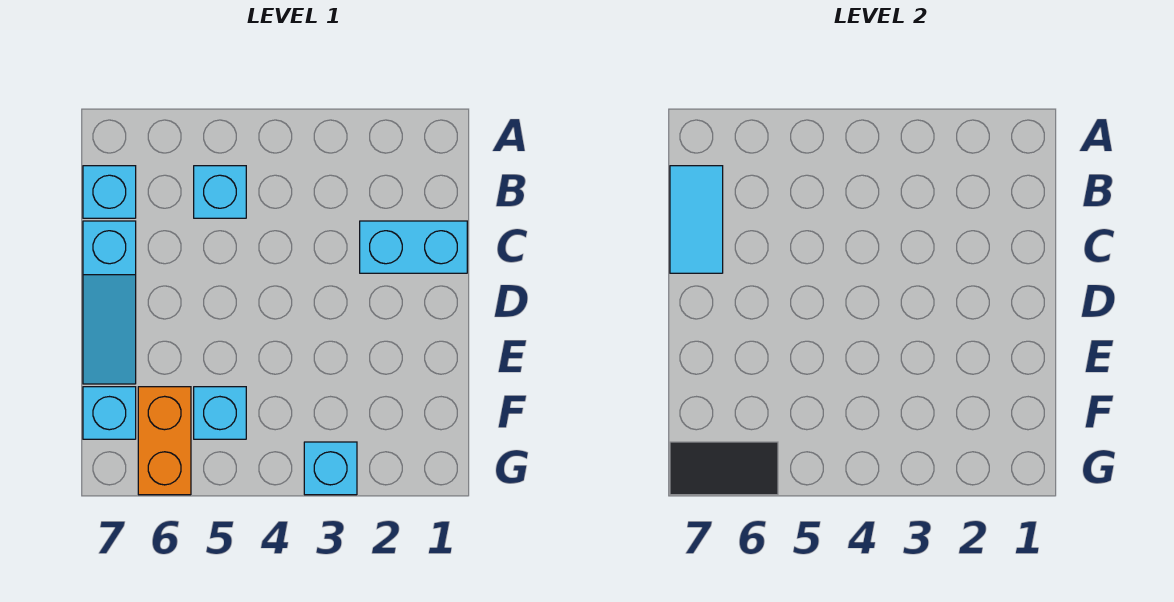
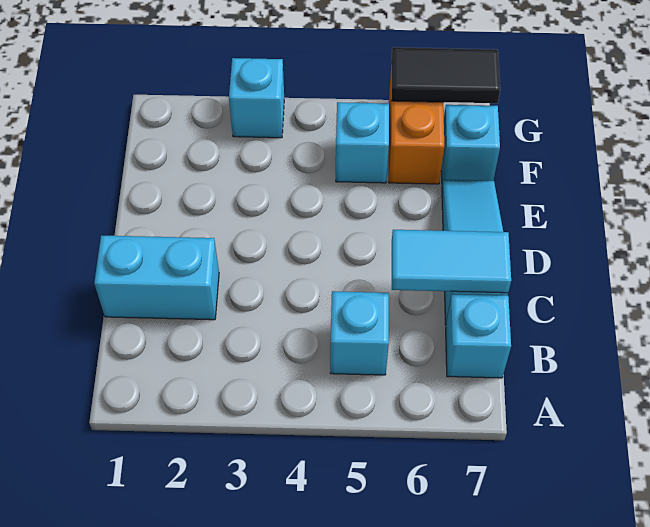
cyan 1x2 tile [670,166,723,273] -> cyan 1x2 tile turned to [392,230,511,293]

